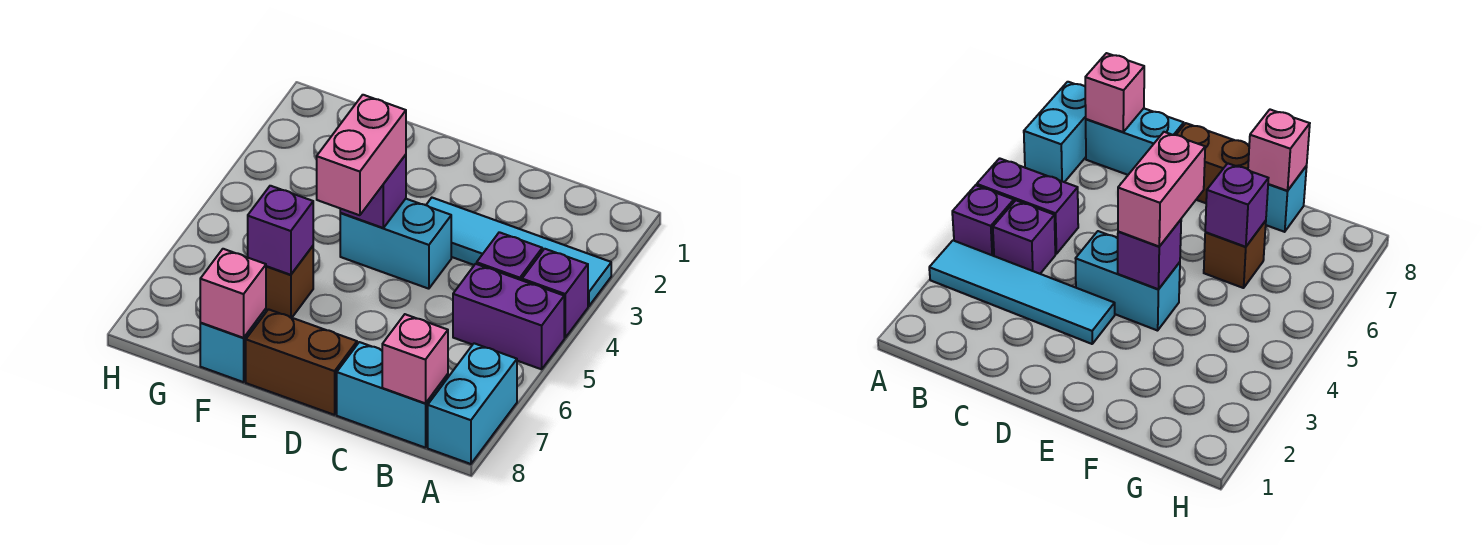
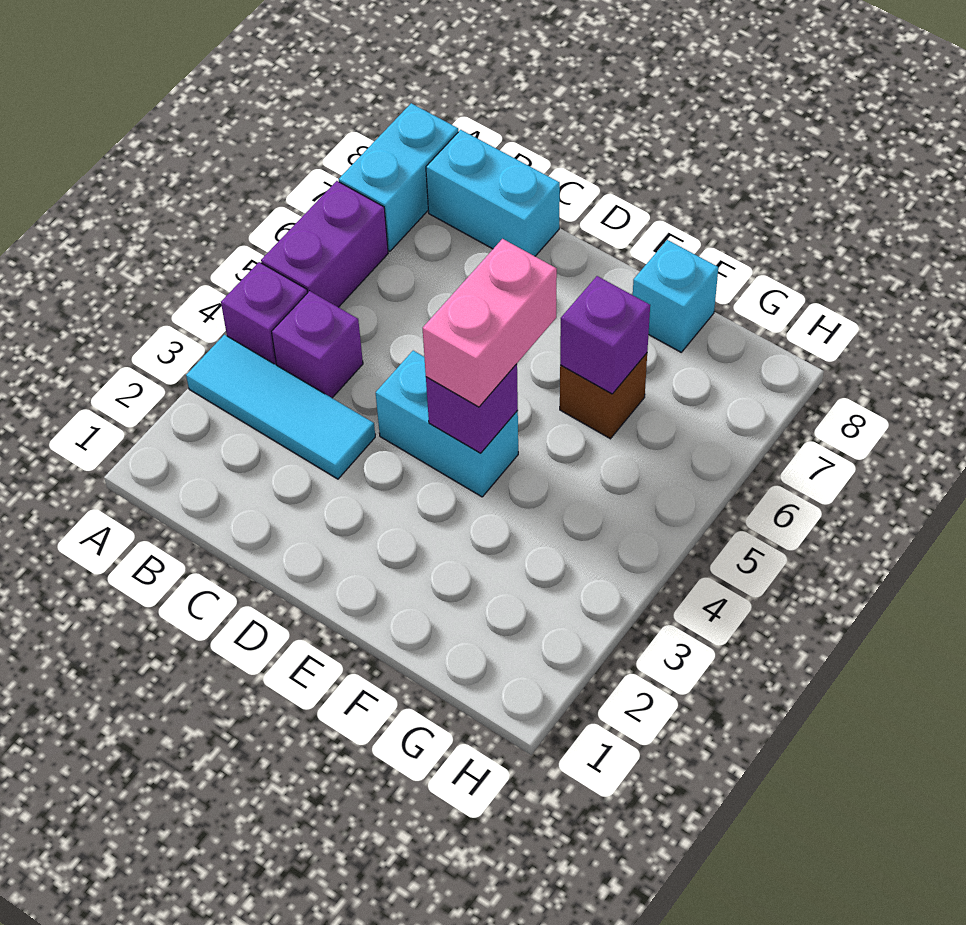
cyan 1x4 tile [426,198,611,306] -> cyan 1x3 tile [186,335,375,479]
purple 1x2 brick [453,264,564,369] -> purple 1x2 brick turned to [261,181,388,307]
pink 1x1 brick [382,314,448,403] -> none
brown 1x2 brick [246,309,357,415] -> none
pink 1x1 brick [200,249,266,338] -> none

